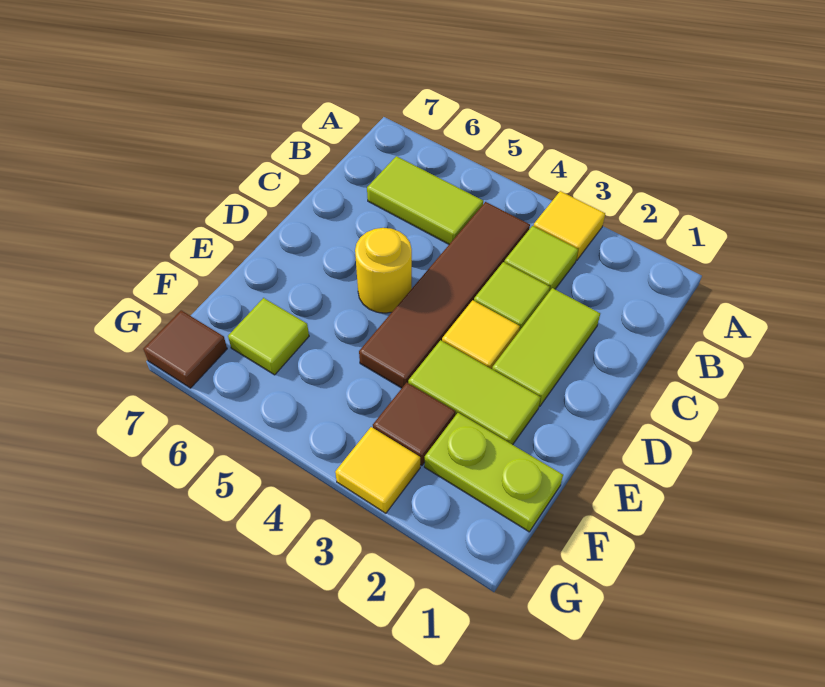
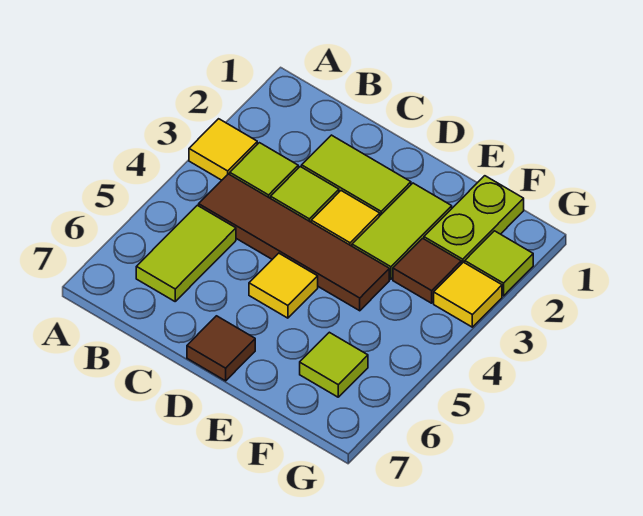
yellow 1x1 round brick [355,228,412,313] -> yellow 1x1 tile [249,253,318,318]
none -> lime 1x1 tile [465,231,533,296]
brown 1x1 tile [143,310,227,388] -> brown 1x1 tile moved to [187,316,255,381]

